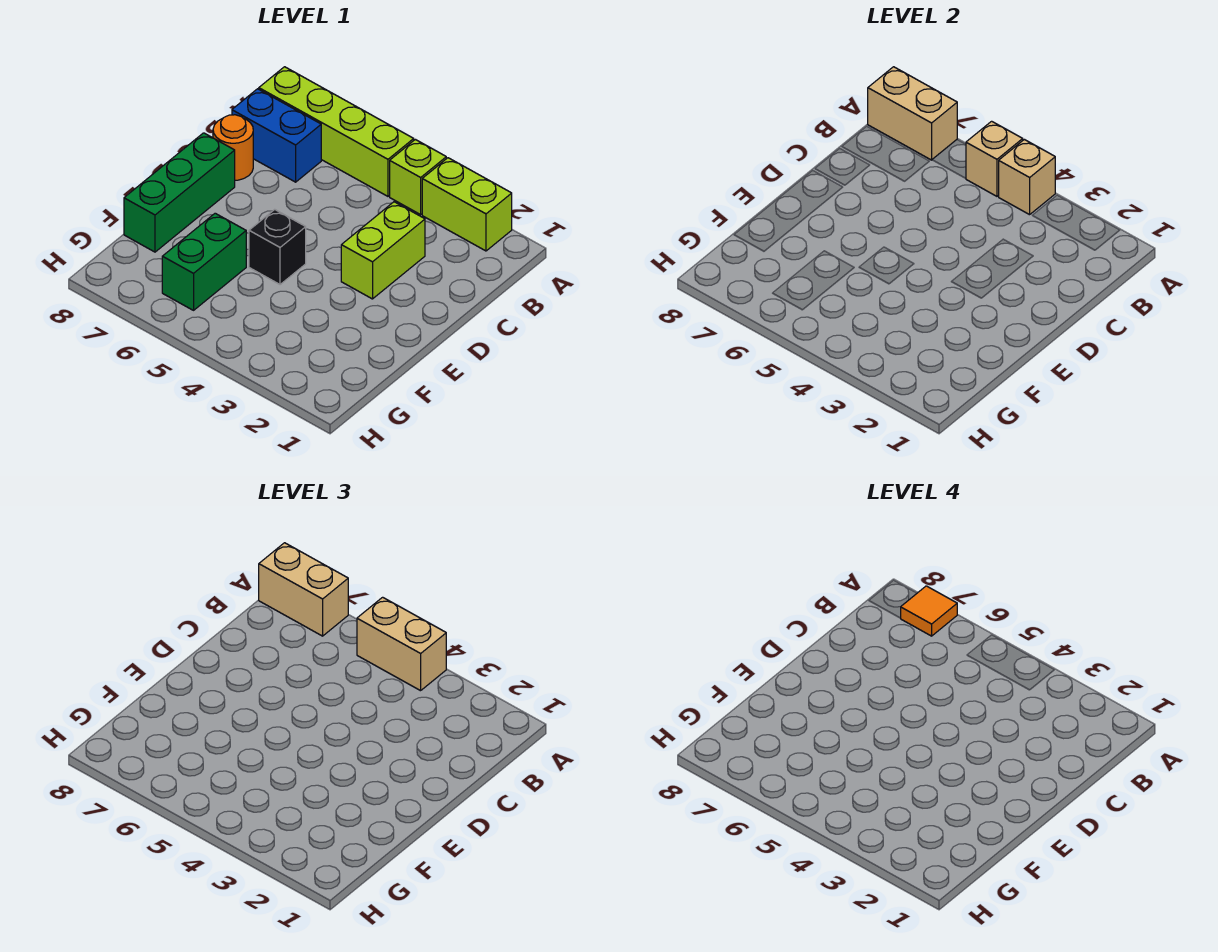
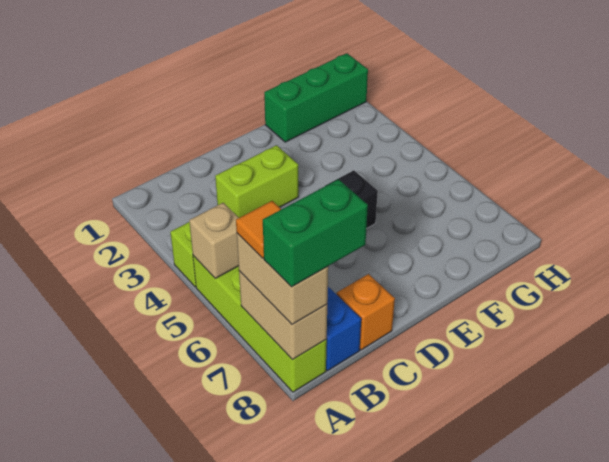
lime 1x2 brick [422,158,512,251] -> none
tan 1x1 brick [999,139,1055,215] -> none
tan 1x2 brick [357,597,446,691] -> none
orange 1x1 round brick [213,115,253,180] -> orange 1x1 brick [337,274,395,350]
green 1x3 brick [124,133,235,252] -> green 1x3 brick moved to [264,53,368,142]
green 1x2 brick [162,213,246,310] -> green 1x2 brick moved to [263,179,368,287]

